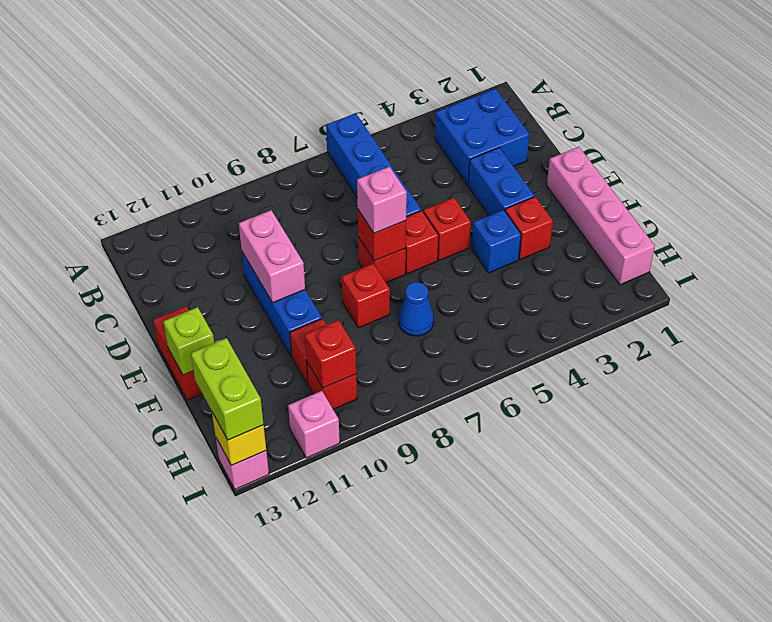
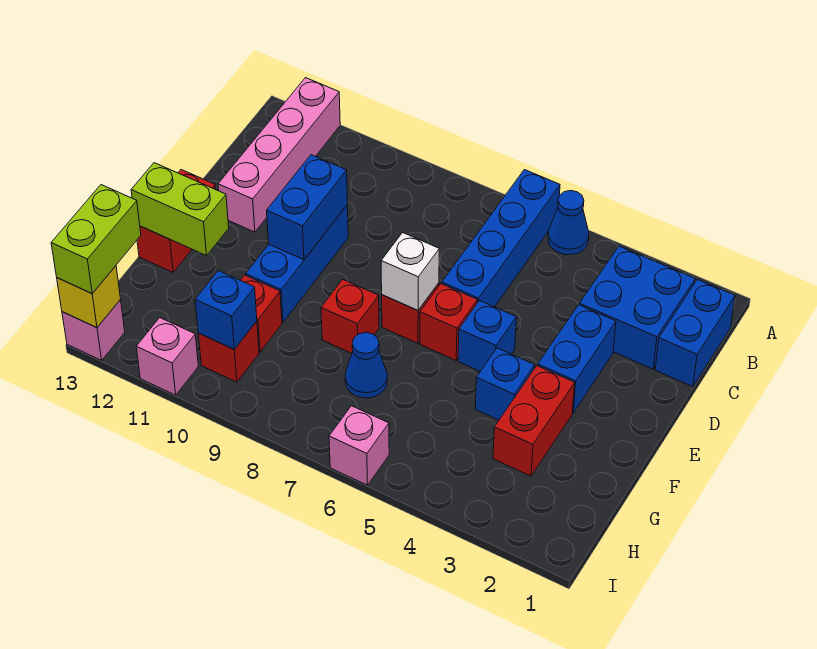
none -> blue 1x1 cone [548,191,589,255]
none -> blue 1x2 brick [655,280,735,387]
pink 1x2 brick [239,210,305,303] -> blue 1x2 brick [267,155,348,260]
pink 1x4 brick [547,147,655,285] -> pink 1x4 brick moved to [218,78,340,232]
red 1x1 brick [423,198,471,261] -> blue 1x1 brick [458,301,516,371]
red 1x1 brick [358,210,406,261] -> white 1x1 brick [381,233,439,310]
pink 1x1 brick [357,167,407,233] -> pink 1x1 brick moved to [329,406,389,485]
red 1x1 brick [505,197,553,260] -> red 1x2 brick [493,366,575,476]
lime 1x1 brick [163,307,214,375] -> lime 1x2 brick [131,163,229,256]
red 1x1 brick [305,320,356,388] -> blue 1x1 brick [195,271,257,349]

